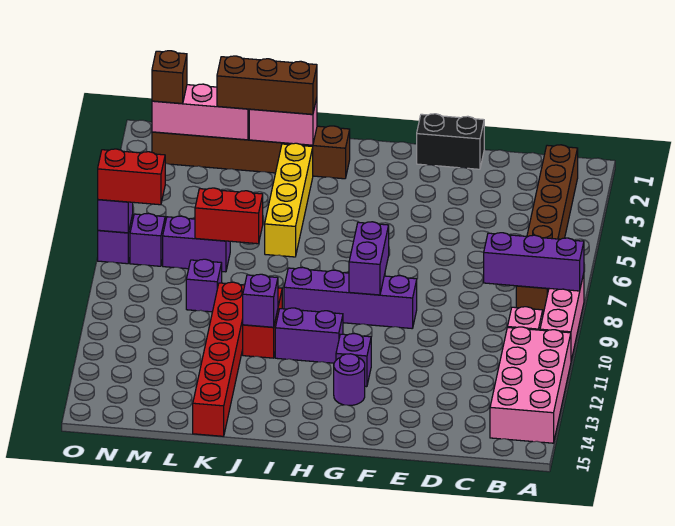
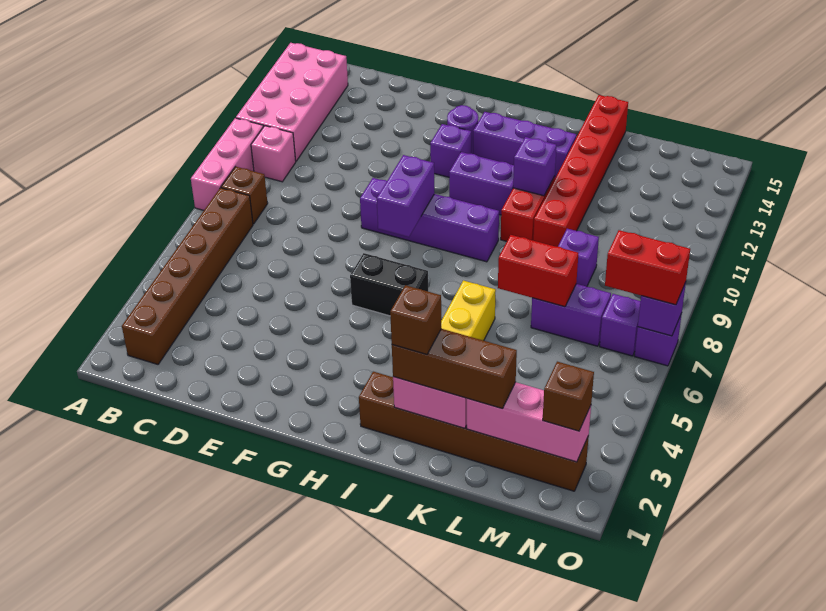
purple 1x3 brick [484,233,584,291] -> purple 1x3 brick moved to [473,112,576,178]
black 1x2 brick [417,114,484,169] -> black 1x2 brick moved to [350,253,428,316]
none -> brown 1x1 brick [390,285,441,354]

